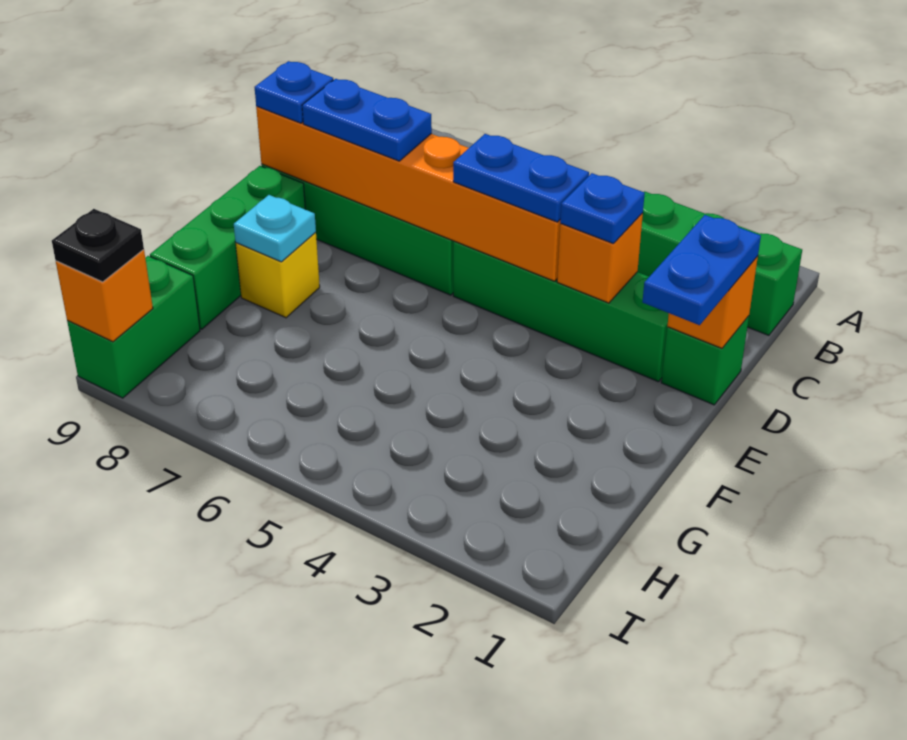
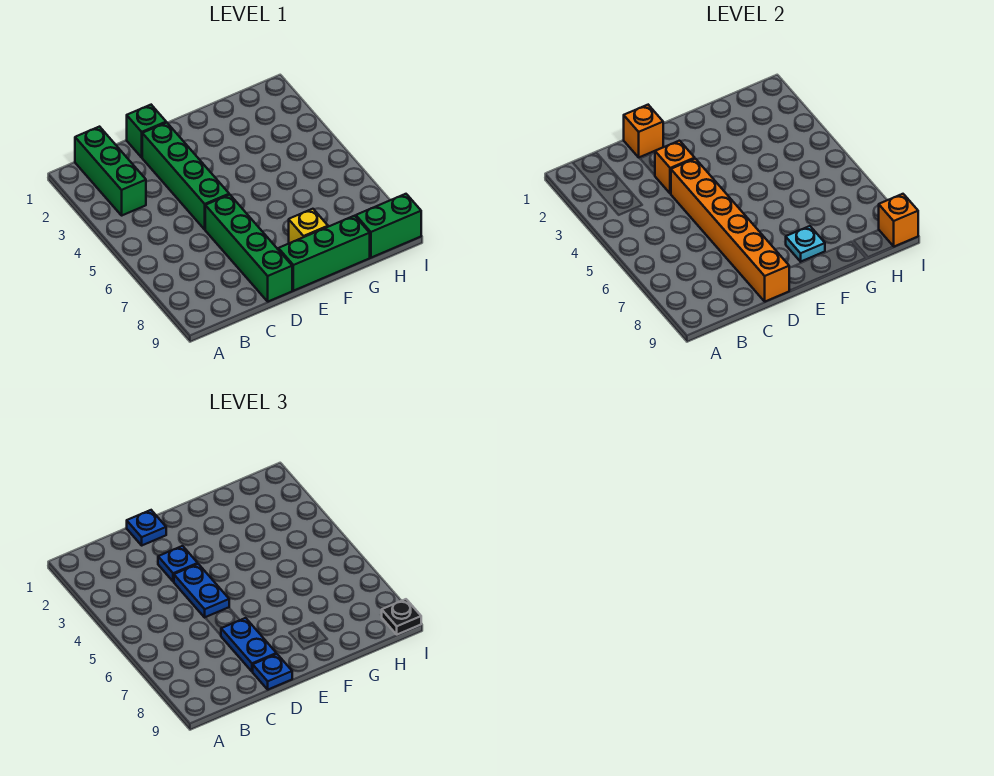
blue 1x2 plate [642,215,761,325] -> blue 1x1 plate [127,510,166,545]

